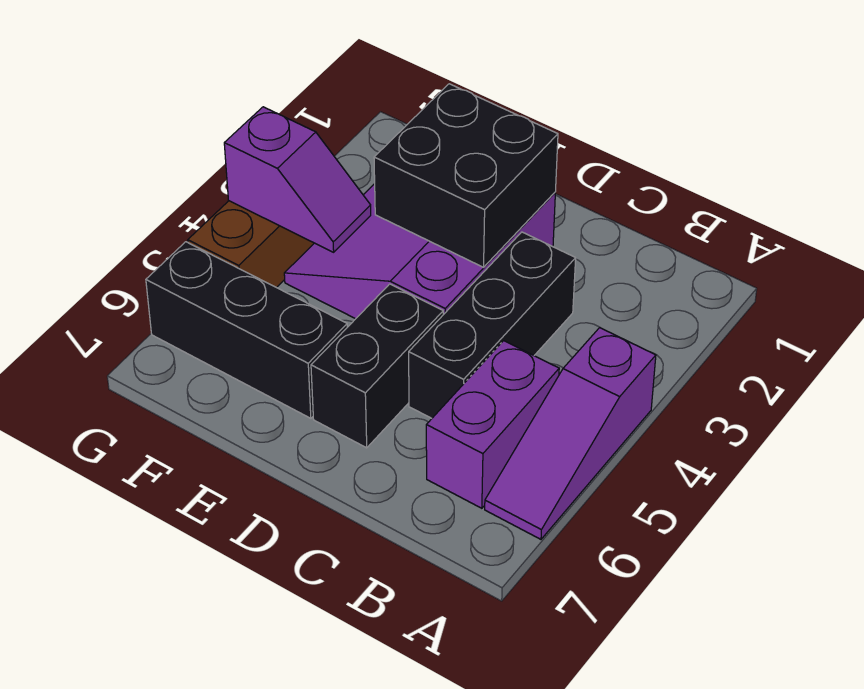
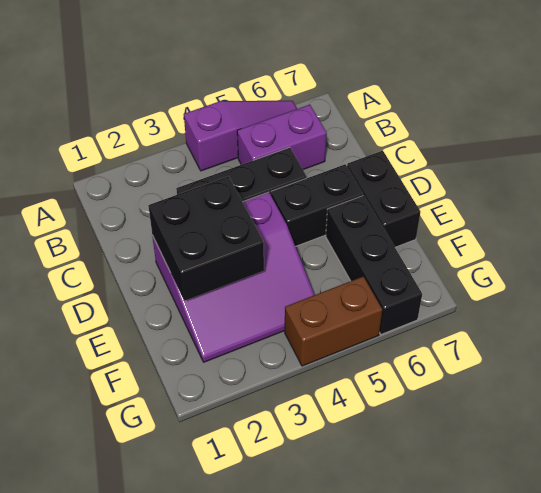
none -> black 1x2 brick [347,151,420,247]
purple 1x2 slope [224,107,371,252] -> none

